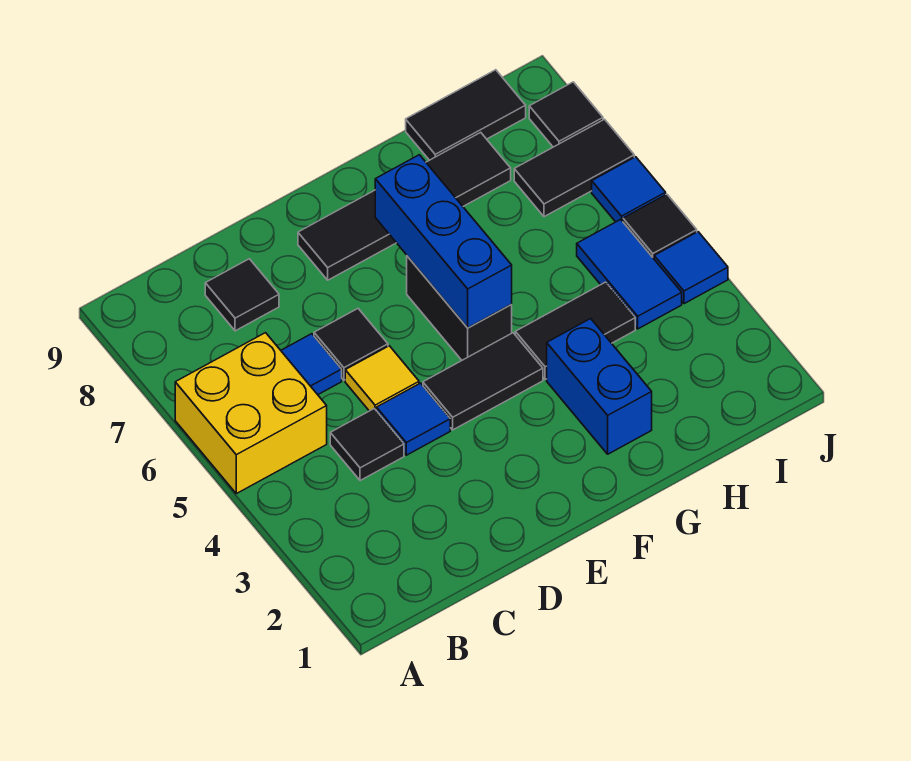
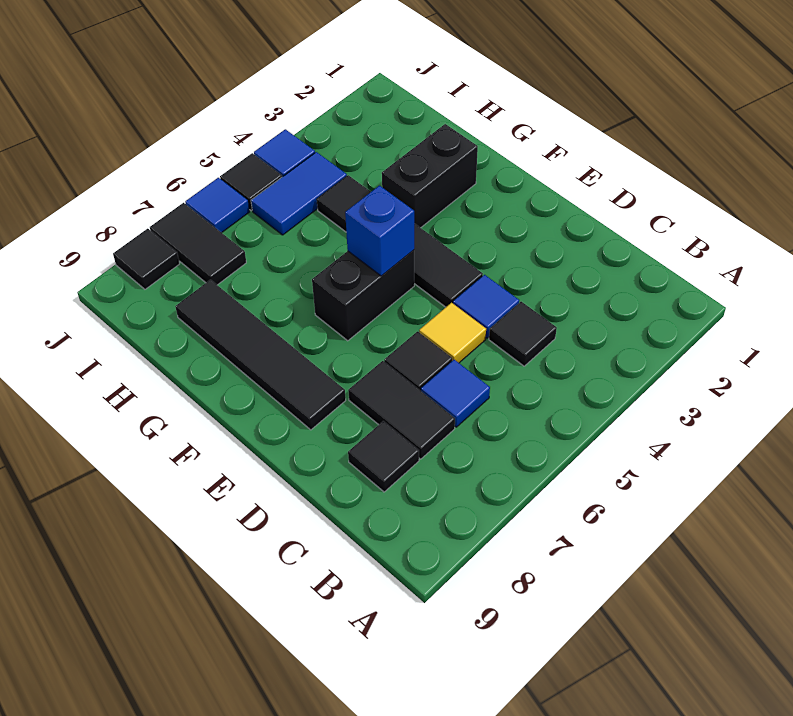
yellow 2x2 brick [175,333,327,494] -> none
blue 1x3 brick [375,155,512,328] -> blue 1x1 brick [345,186,414,276]
blue 1x2 brick [547,319,652,454] -> black 1x2 brick [382,124,478,228]
black 1x2 tile [406,70,526,160] -> black 1x2 tile moved to [348,361,455,459]

